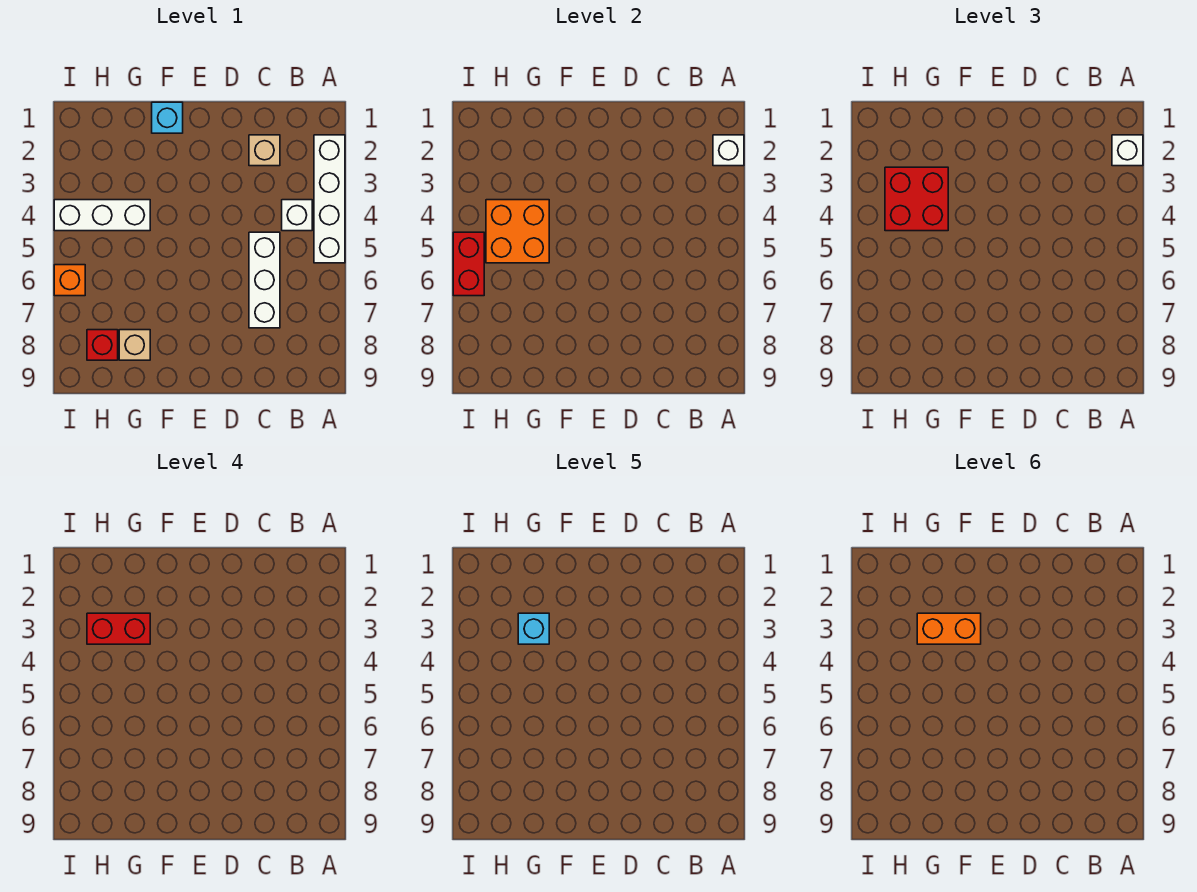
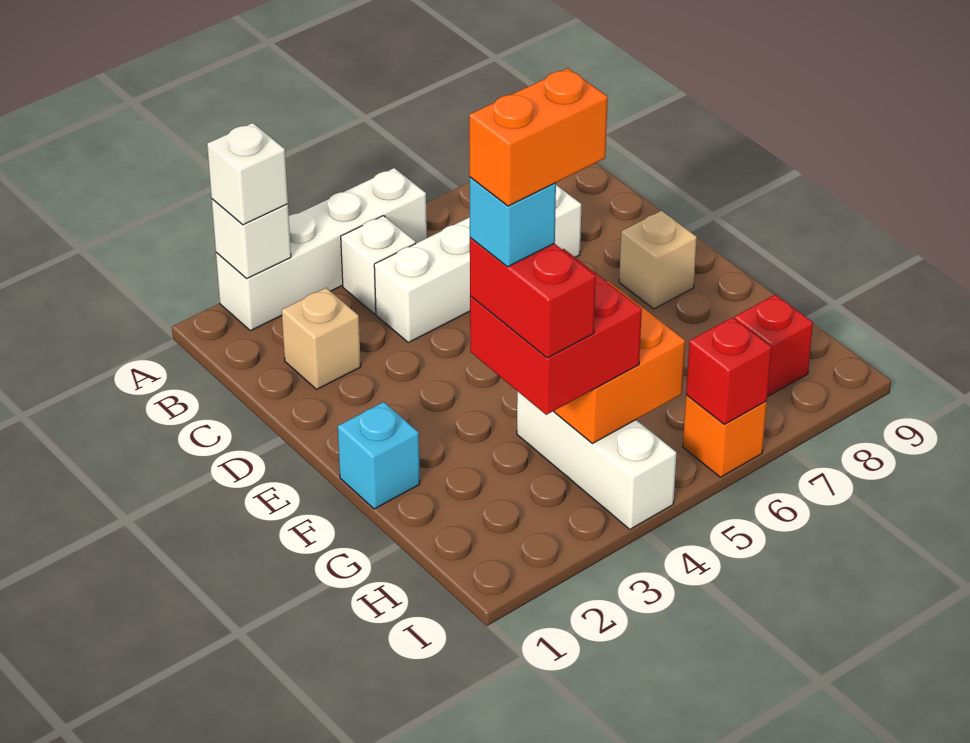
white 1x3 brick [249,232,280,328] -> white 1x4 brick [374,185,581,343]
orange 1x2 brick [917,613,981,644] -> orange 1x2 brick turned to [469,68,608,206]
tan 1x1 brick [119,330,150,360] -> tan 1x1 brick moved to [619,211,697,309]
red 1x2 brick [453,232,484,296] -> red 1x1 brick [686,317,772,424]

